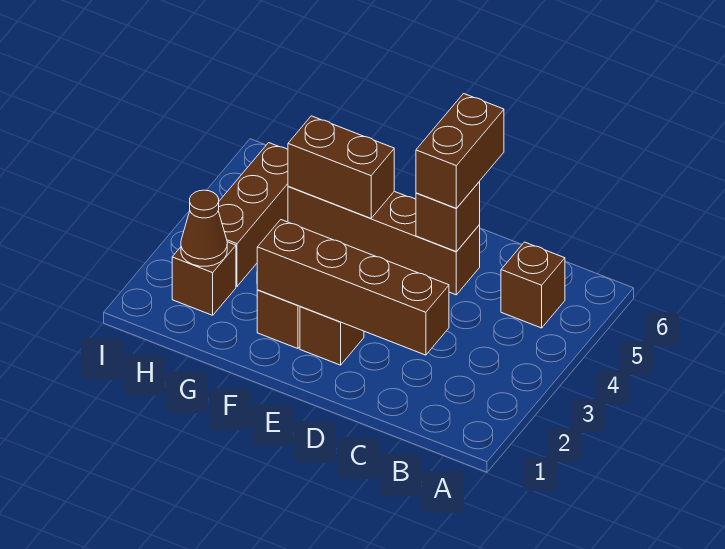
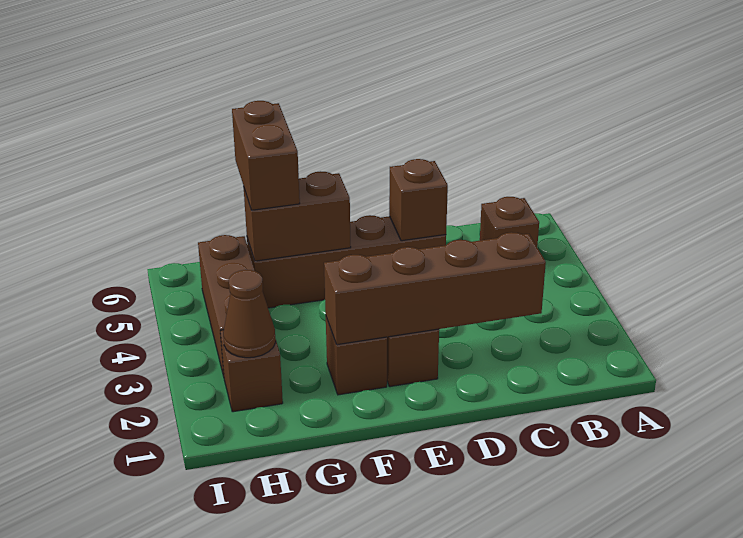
brown 1x2 brick [416,94,504,208] -> brown 1x2 brick moved to [232,101,300,210]

